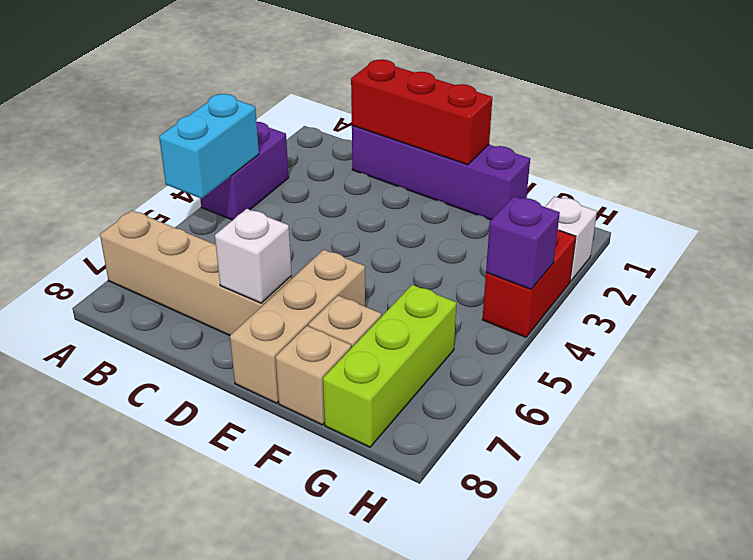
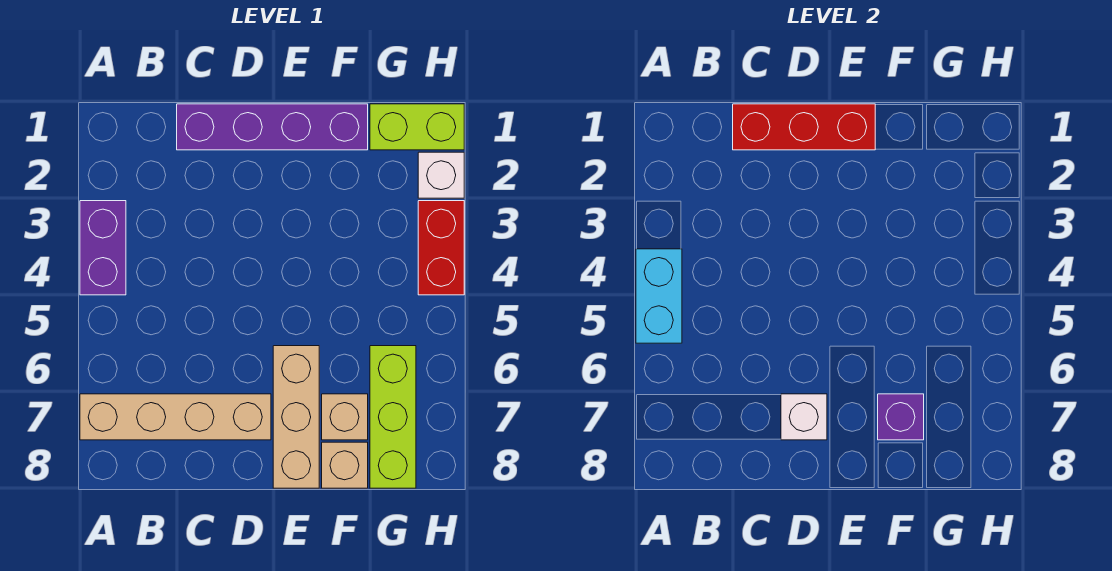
none -> lime 1x2 brick [370,104,464,150]
purple 1x1 brick [486,197,560,289] -> purple 1x1 brick moved to [878,394,924,440]

